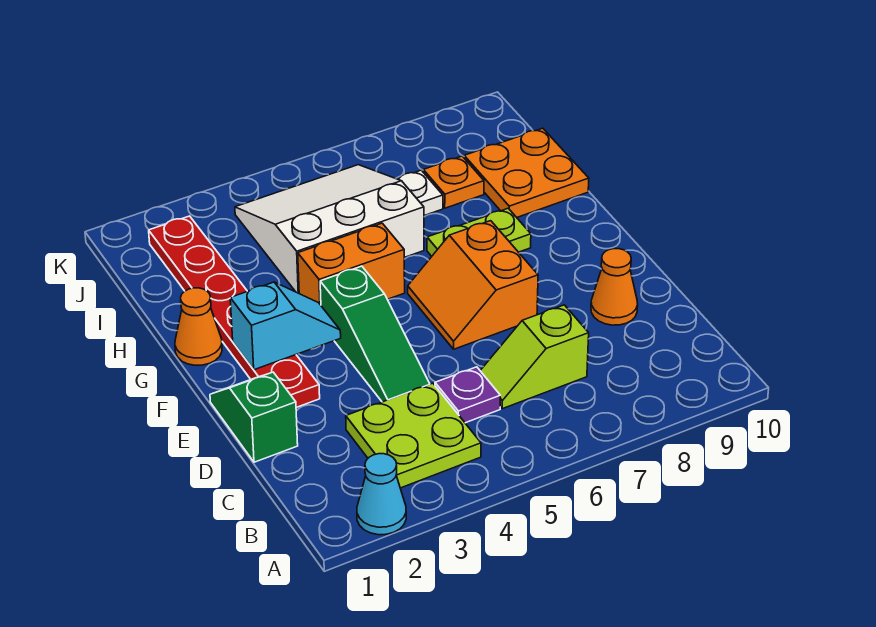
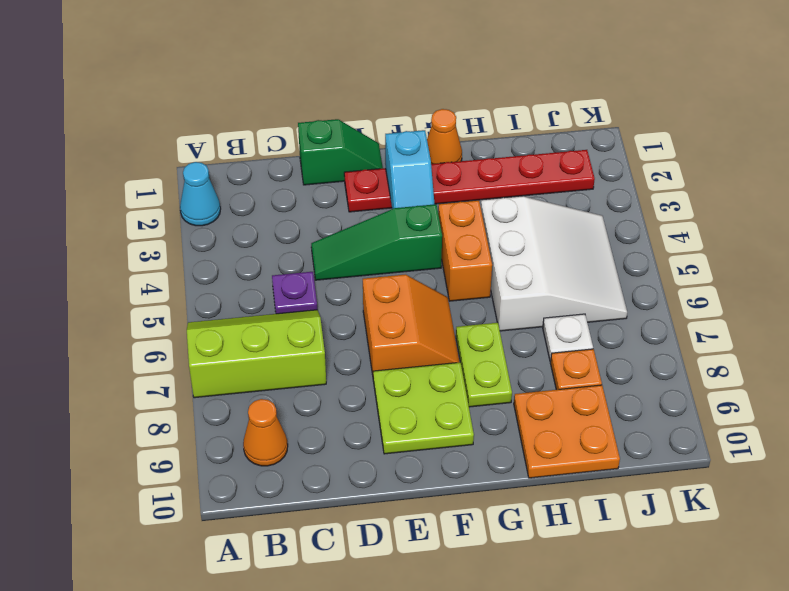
lime 2x2 plate [346,383,481,488] -> lime 2x2 plate moved to [373,362,474,454]
lime 1x2 slope [480,305,589,409] -> lime 2x3 slope [187,310,326,398]
orange 1x1 cone [591,249,638,325] -> orange 1x1 cone moved to [243,399,288,466]
orange 2x2 slope [408,221,538,349] -> orange 2x2 slope turned to [363,275,459,375]

